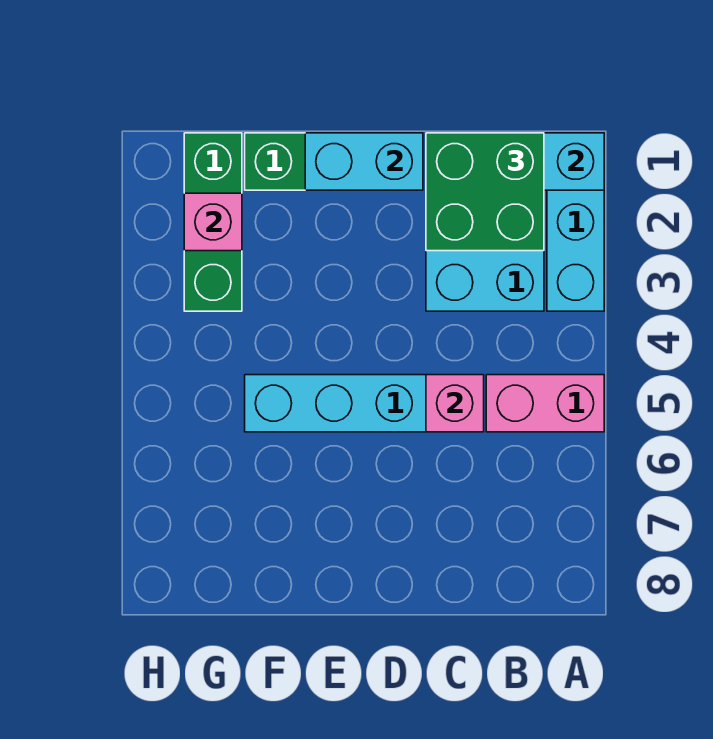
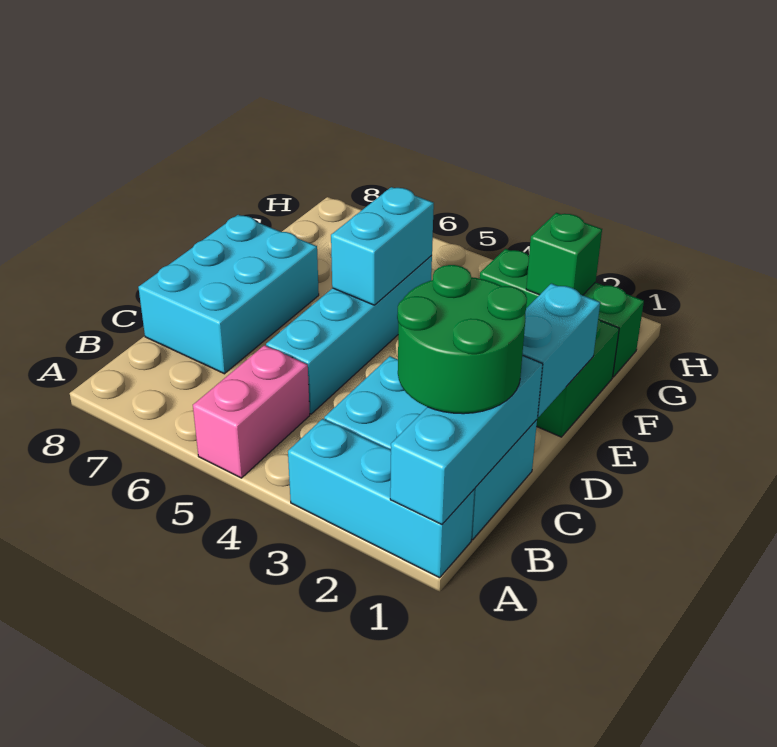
green 2x2 brick [426,133,544,251] -> green 2x2 round brick [397,265,527,414]
pink 1x1 brick [426,375,484,432] -> none
none -> cyan 2x3 brick [138,215,319,374]
none -> cyan 1x2 brick [331,187,434,305]
pink 1x1 brick [184,193,242,251] -> green 1x1 brick [526,213,602,295]

